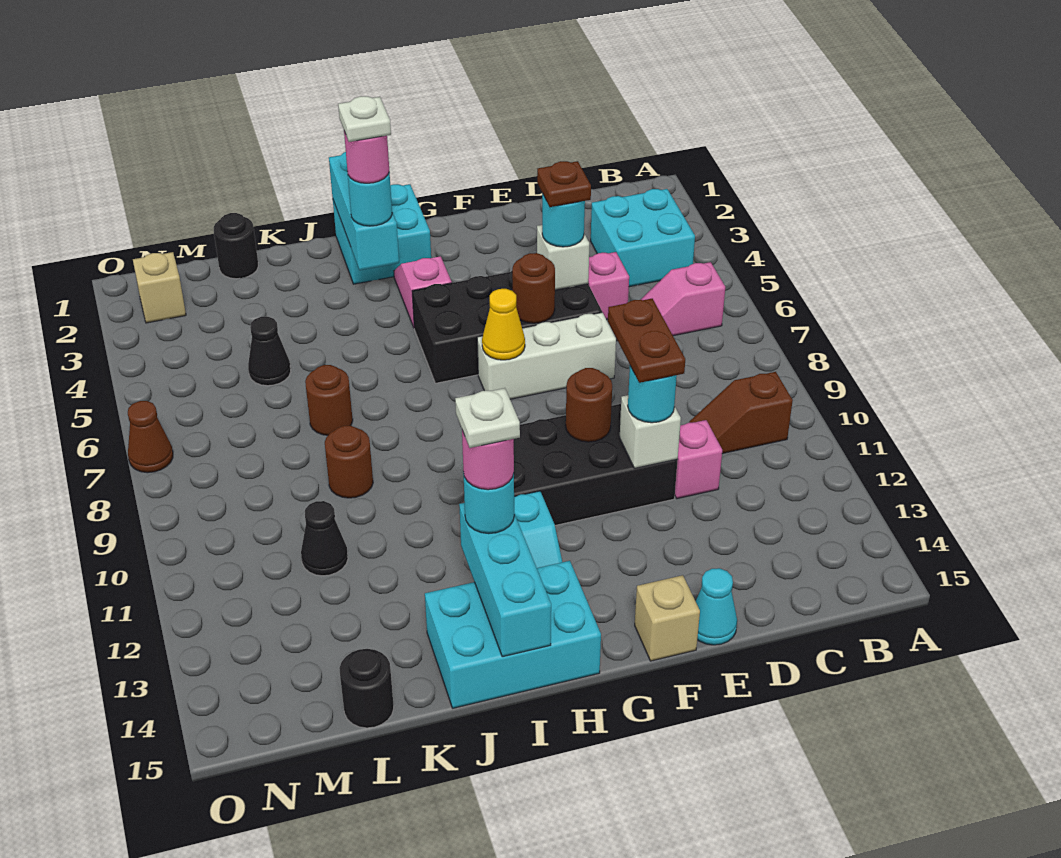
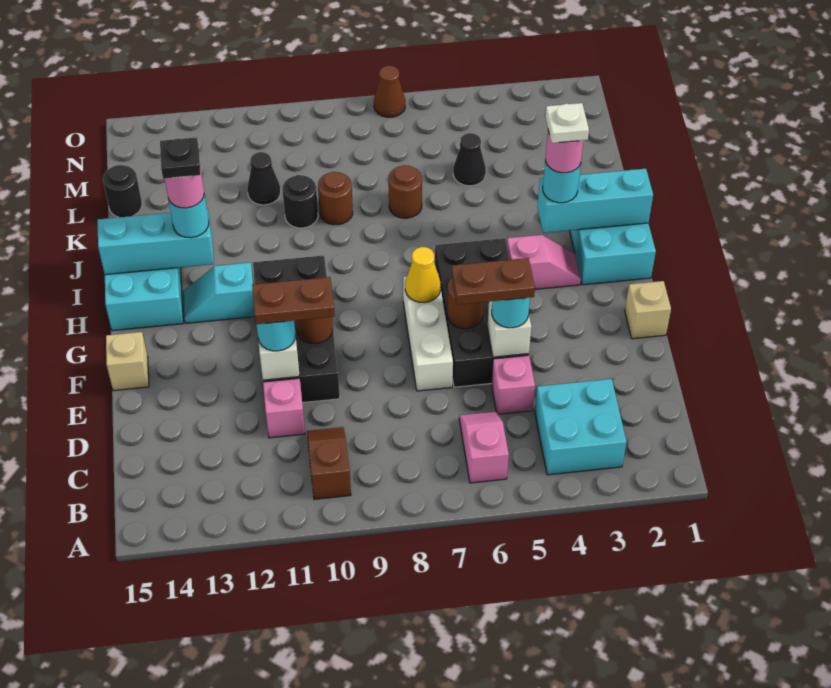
brown 1x1 plate [537,161,591,207] -> brown 1x2 plate [451,258,535,305]
cyan 1x1 cone [696,568,737,645] -> none
white 1x1 plate [455,388,520,448] -> black 1x1 plate [160,137,200,179]
black 1x1 round brick [214,213,258,279] -> black 1x1 round brick moved to [282,175,318,228]
tan 1x1 brick [133,252,186,323] -> tan 1x1 brick moved to [625,281,671,339]

